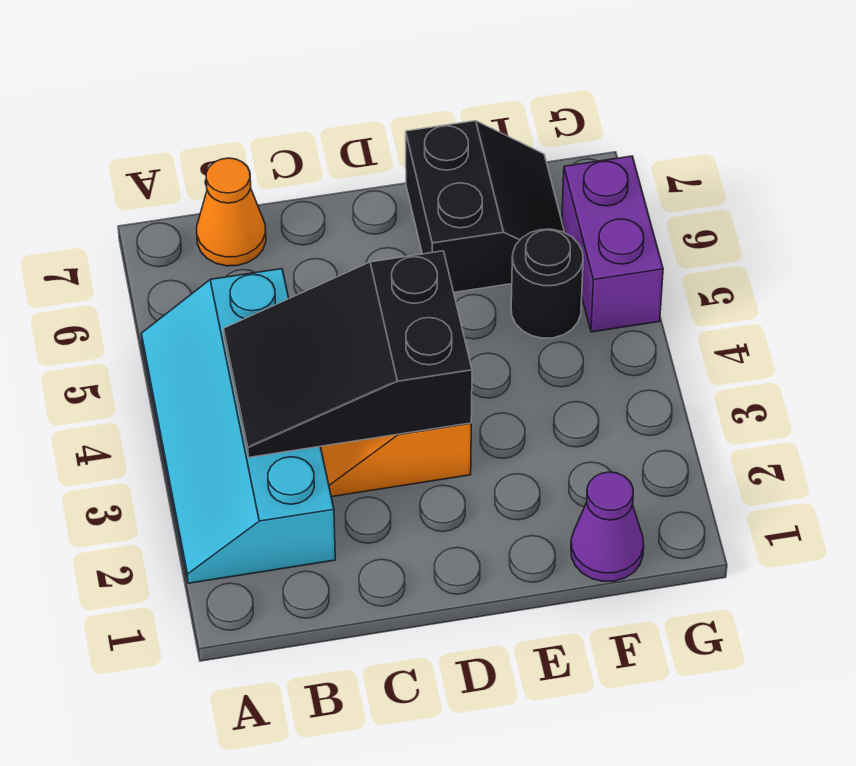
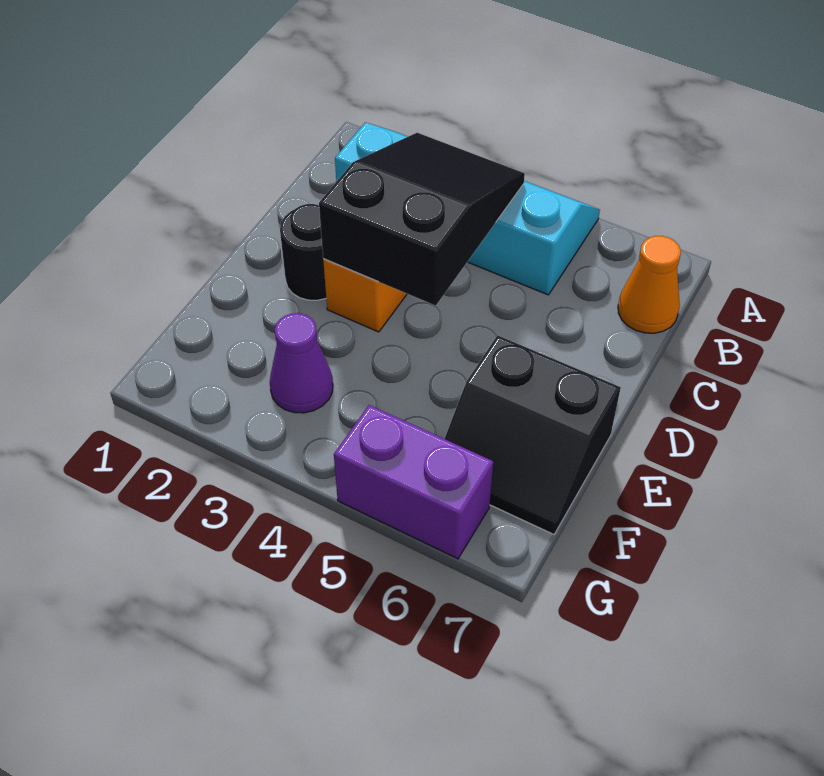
purple 1x1 cone [571,472,644,582] -> purple 1x1 cone moved to [270,313,333,413]
black 1x1 round brick [511,229,583,338] -> black 1x1 round brick moved to [280,204,326,300]

